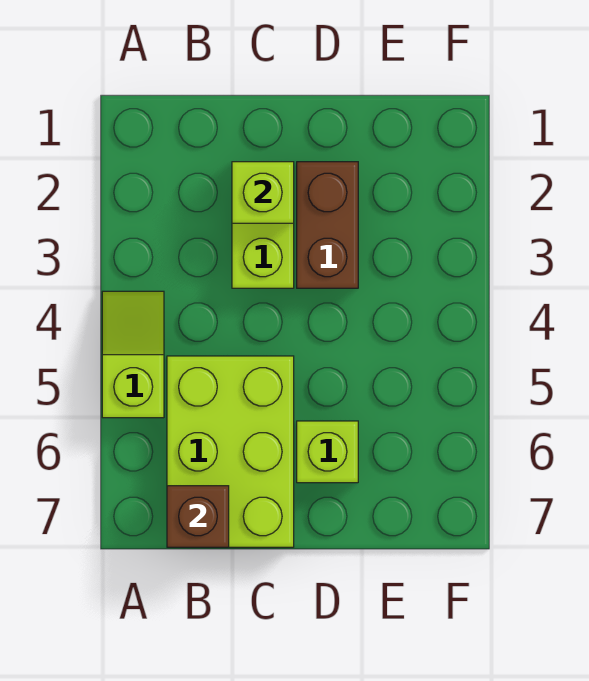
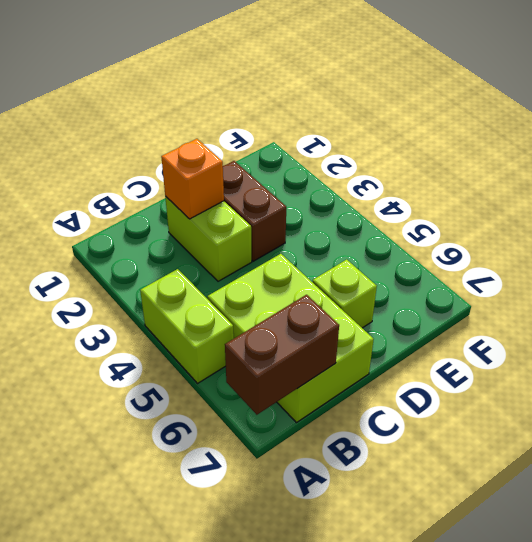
lime 1x2 slope [102,291,164,418] -> lime 1x2 brick [140,269,234,383]
brown 1x1 brick [167,486,229,547] -> brown 1x2 brick [225,295,339,415]
lime 1x1 brick [232,162,294,223] -> orange 1x1 brick [161,139,224,219]

